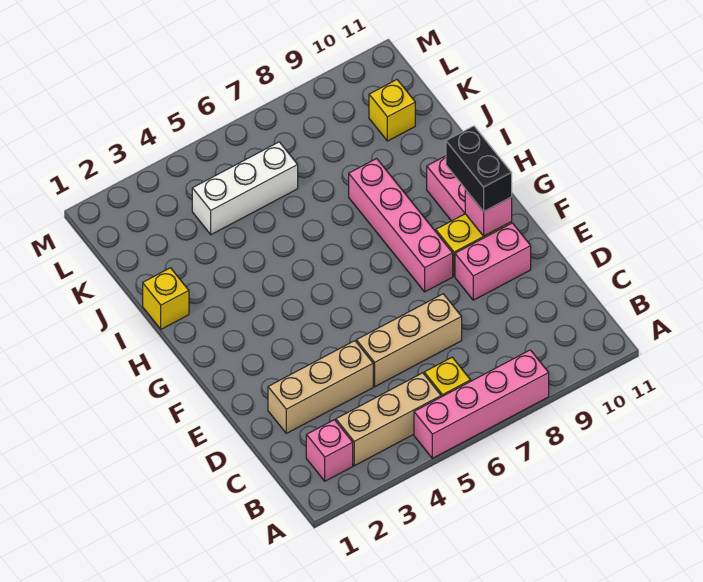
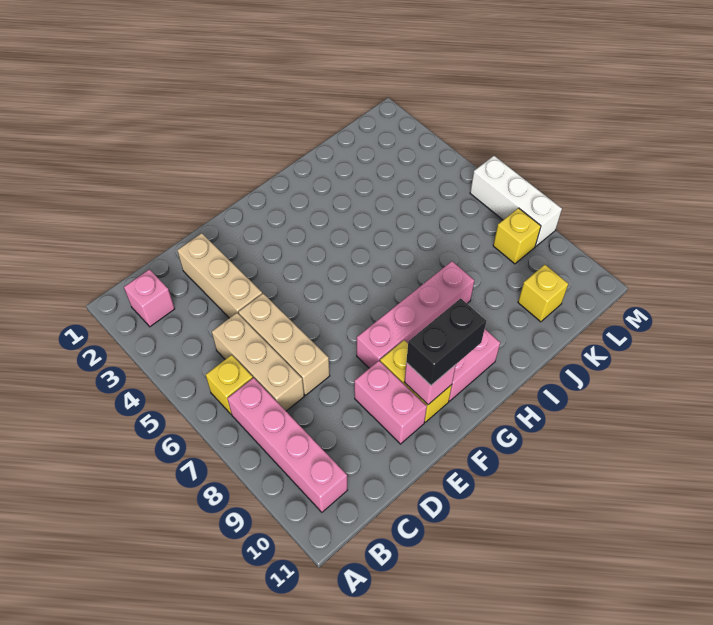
pink 1x4 brick [414,350,549,458] -> pink 1x4 brick moved to [227,378,347,512]
tan 1x3 brick [336,373,441,466] -> tan 1x3 brick moved to [212,313,304,411]
yellow 1x1 brick [143,268,189,329] -> yellow 1x1 brick moved to [493,208,541,264]
white 1x3 brick [192,142,298,235] -> white 1x3 brick moved to [470,156,562,247]

